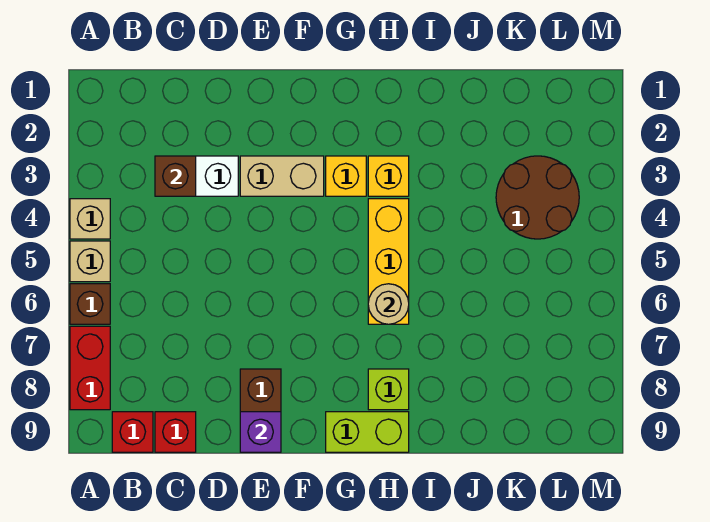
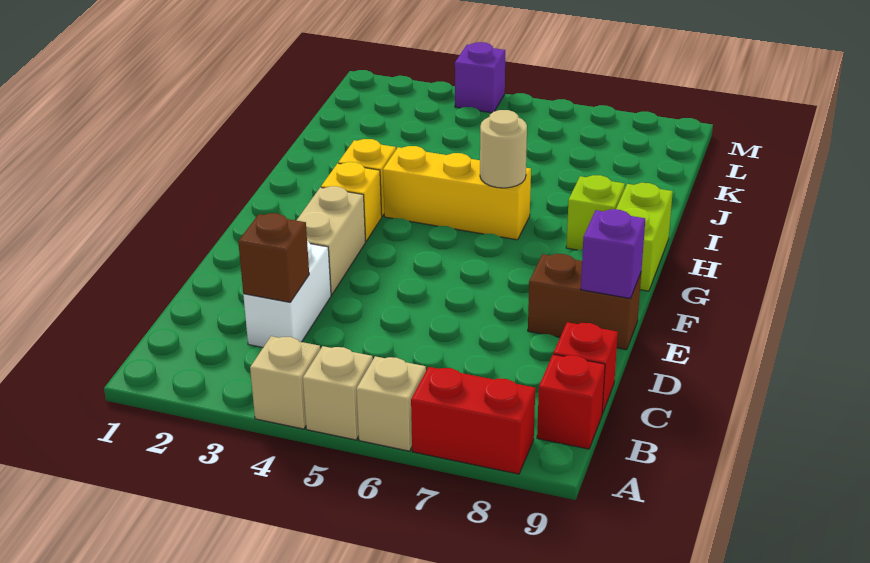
brown 1x1 brick [70,284,110,324] -> tan 1x1 brick [356,356,426,451]
brown 2x2 round brick [496,156,579,239] -> none
none -> purple 1x1 brick [455,42,505,113]

